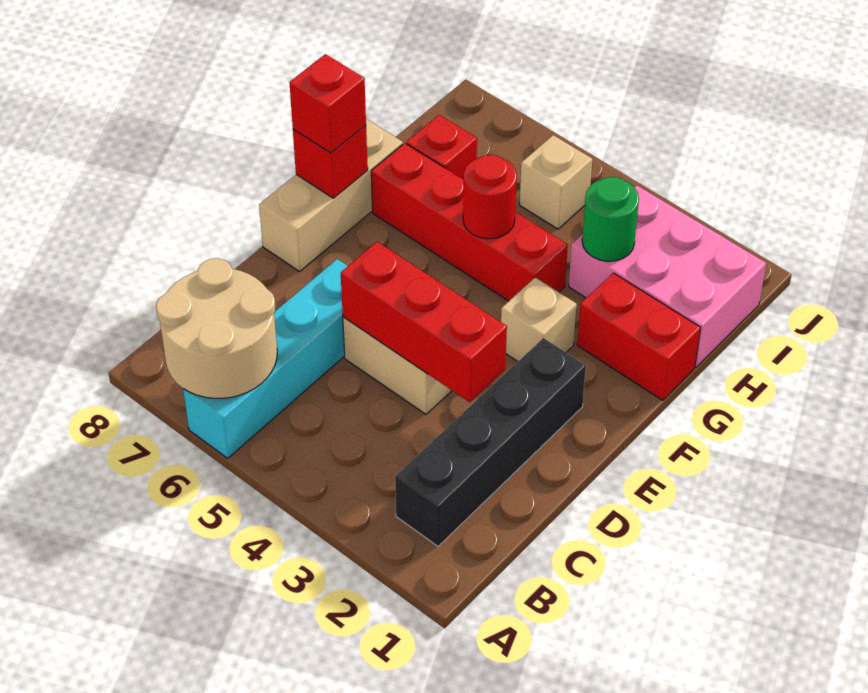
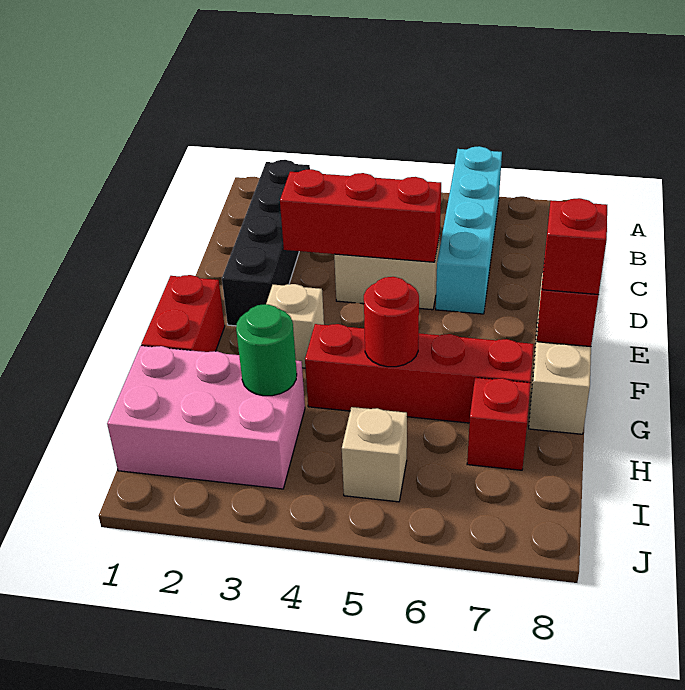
tan 2x2 round brick [156,258,277,398] -> none
red 1x2 brick [577,273,700,401] -> red 1x2 brick turned to [141,275,225,352]

